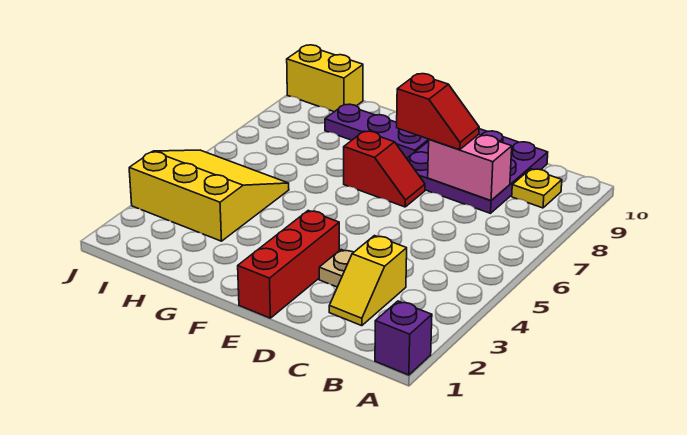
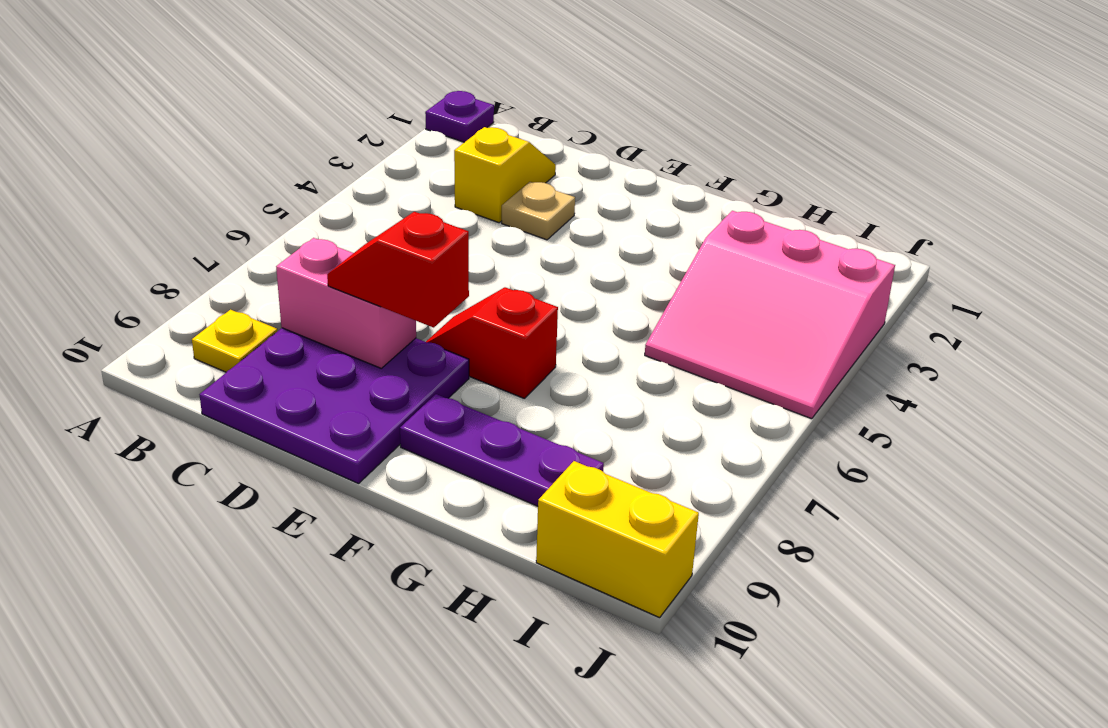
purple 1x1 brick [375,301,432,375] -> purple 1x1 plate [425,91,494,142]
red 1x3 brick [238,211,339,318] -> none
yellow 3x3 slope [129,150,289,241] -> pink 3x3 slope [645,211,895,419]

